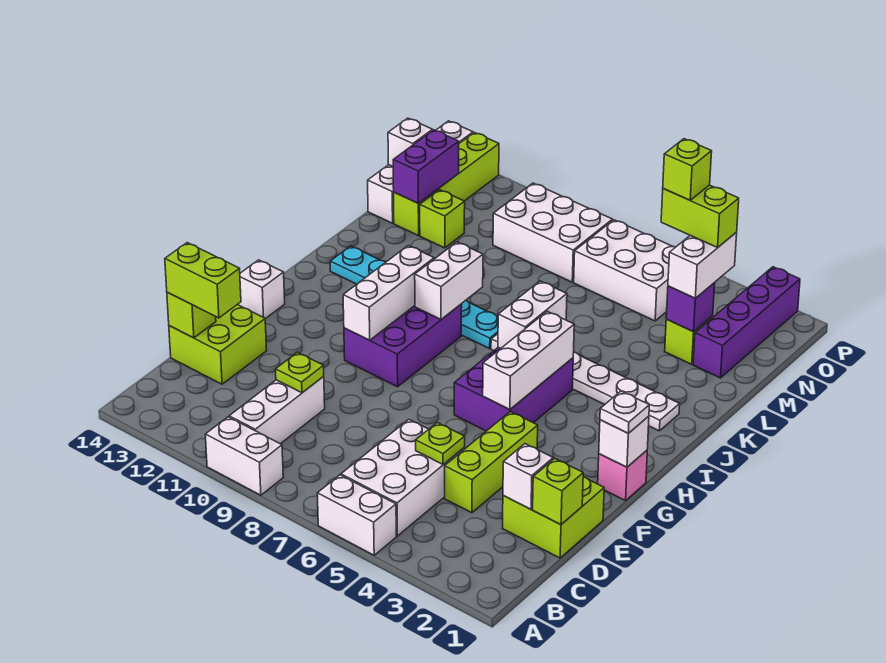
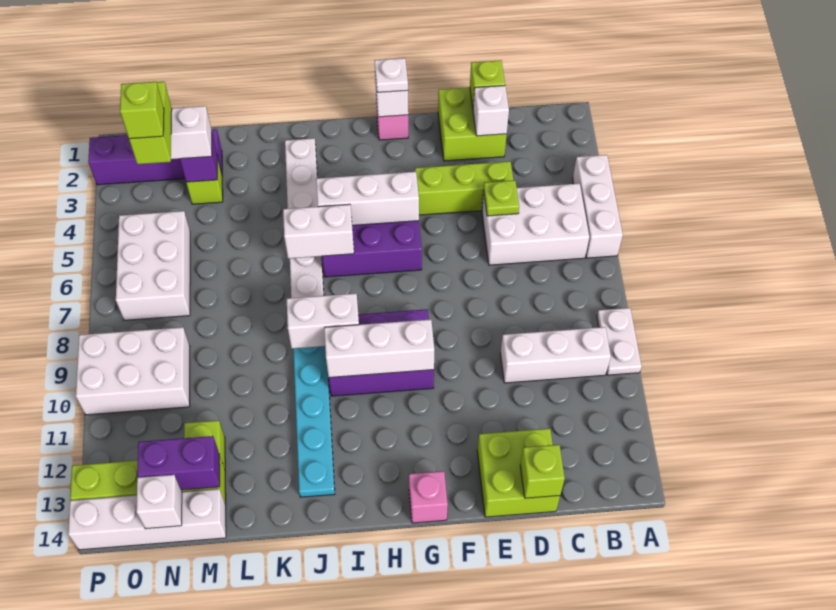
white 1x2 brick [317,475,396,555] -> white 1x3 brick [573,155,623,258]
white 1x2 brick [205,417,283,495] -> white 1x2 plate [597,308,642,375]
lime 1x1 plate [276,352,324,393] -> none
lime 1x2 brick [165,243,241,318] -> none
white 1x1 brick [239,260,285,319] -> pink 1x1 brick [409,471,448,523]
white 2x3 brick [493,183,612,282] -> white 2x3 brick turned to [76,327,190,415]

